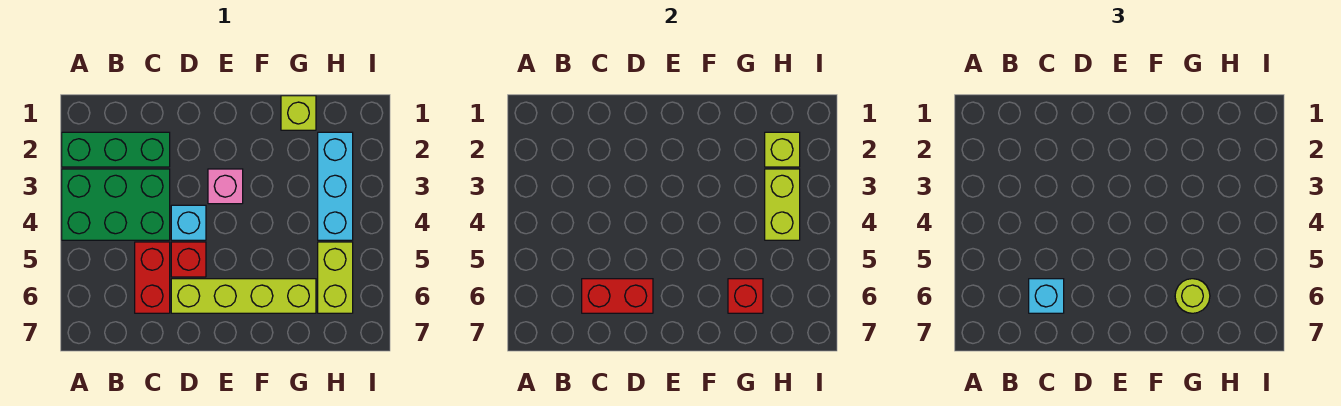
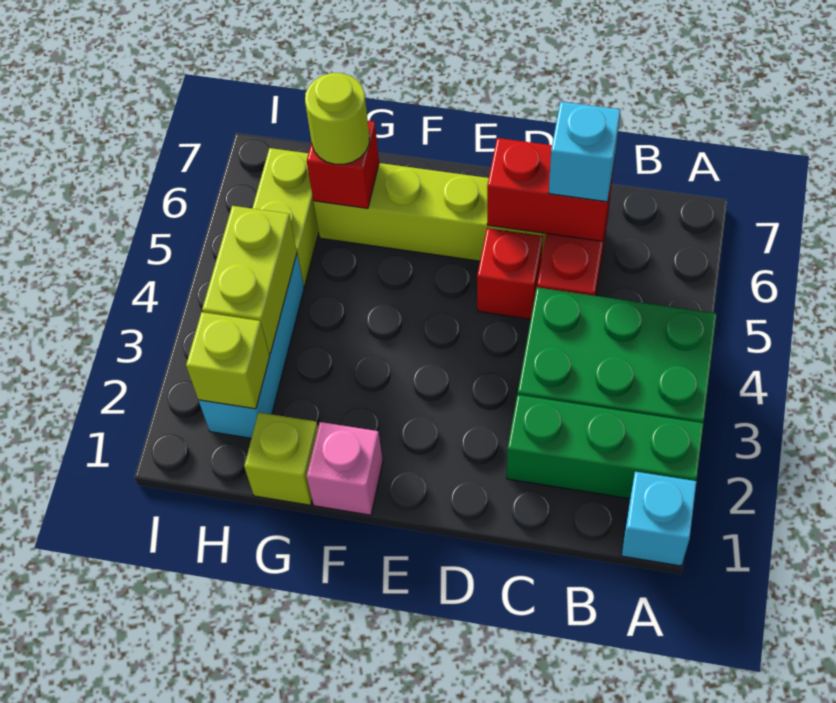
cyan 1x1 brick [171,205,206,240] -> cyan 1x1 brick moved to [621,472,697,566]
pink 1x1 brick [208,169,243,204] -> pink 1x1 brick moved to [307,422,383,515]

